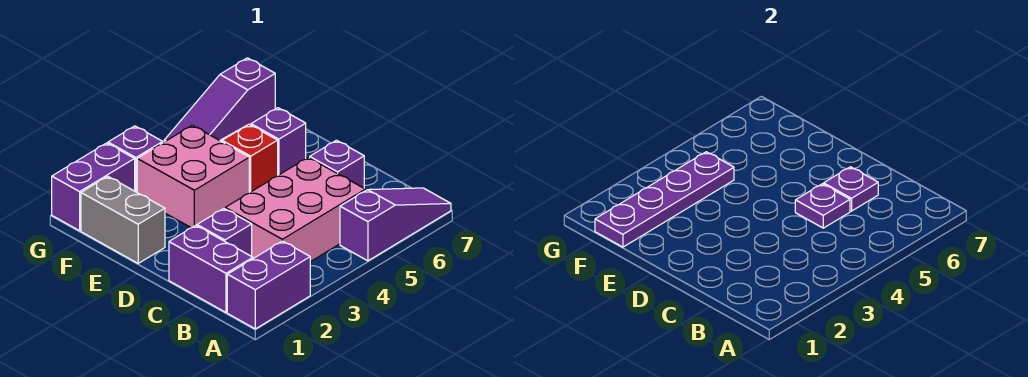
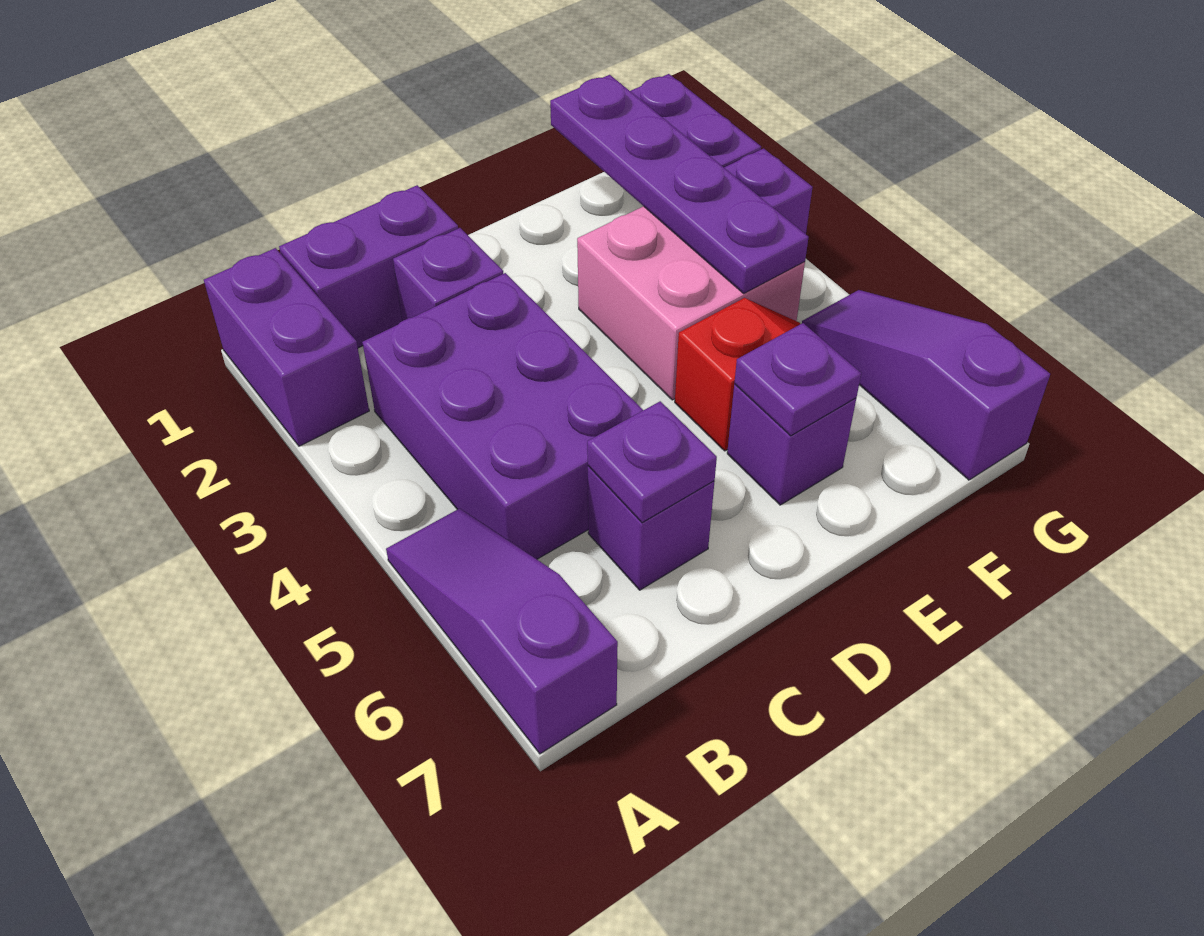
purple 1x3 slope [340,188,451,261] -> purple 1x3 slope turned to [386,508,618,754]
pink 2x3 brick [225,157,365,262] -> purple 2x3 brick [362,273,643,559]
purple 1x1 plate [795,184,850,228] -> purple 1x1 plate moved to [734,323,861,436]
grey 1x2 brick [81,176,165,263] -> none

